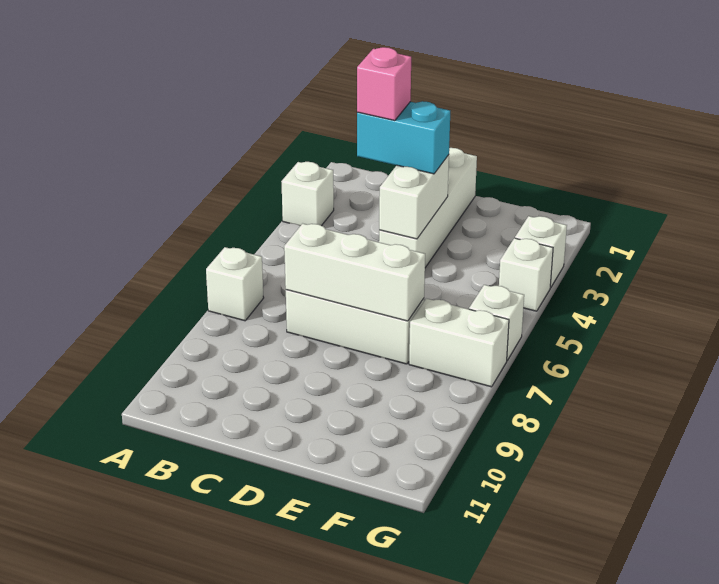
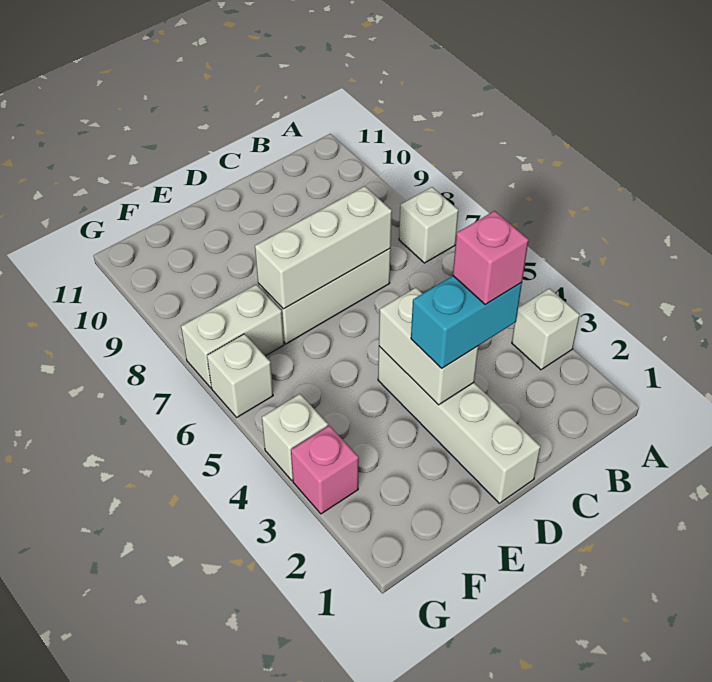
white 1x1 brick [515,216,567,288] -> pink 1x1 brick [291,426,359,514]

